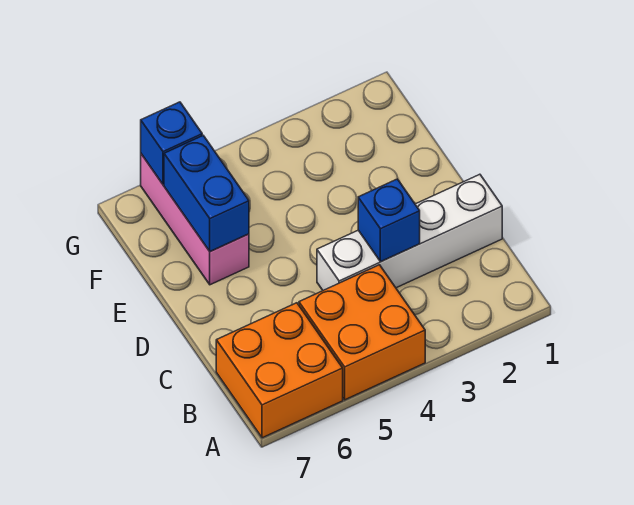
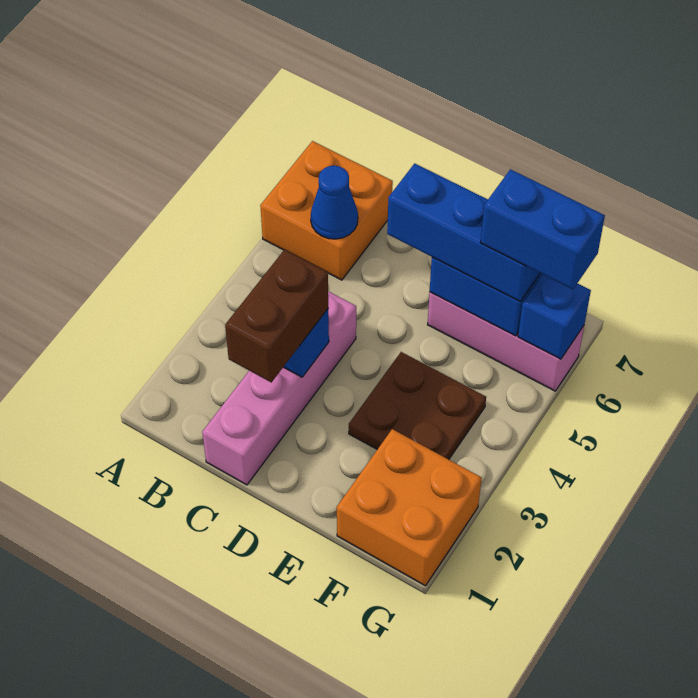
orange 2x2 brick [299,265,425,400] -> orange 2x2 brick moved to [337,429,482,586]
none -> blue 1x1 cone [311,166,358,239]
white 1x4 brick [317,174,502,290] -> pink 1x4 brick [202,291,356,485]
none -> brown 1x2 brick [225,250,328,382]
none -> blue 1x3 brick [387,163,540,301]
none -> brown 2x2 plate [349,352,486,459]
none -> blue 1x2 brick [480,169,605,289]

